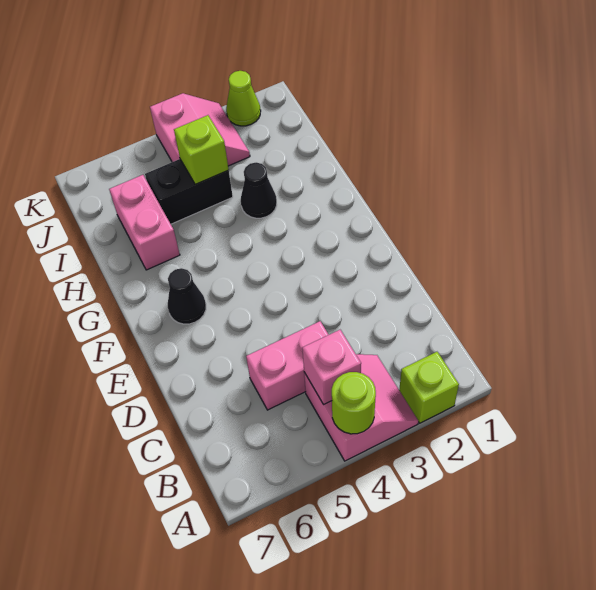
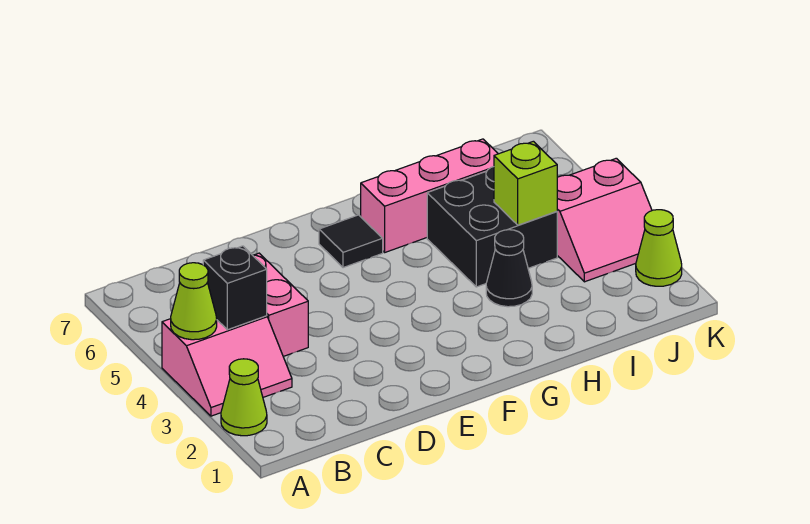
lime 1x1 brick [399,352,459,423] -> lime 1x1 cone [221,359,267,436]
lime 1x1 round brick [332,372,376,434] -> lime 1x1 cone [171,263,217,340]
pink 1x1 brick [302,330,361,405] -> black 1x1 brick [203,246,267,330]
black 1x1 cone [168,268,206,324] -> black 1x1 tile [319,215,383,268]
pink 1x2 brick [109,175,180,270] -> pink 1x3 brick [361,139,498,252]
black 1x2 brick [145,159,233,224] -> black 2x2 brick [427,167,557,287]

